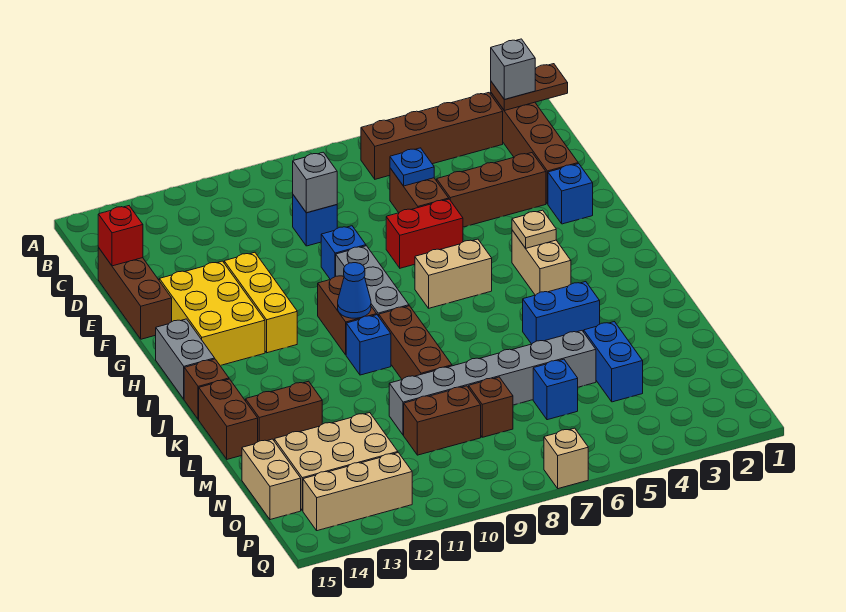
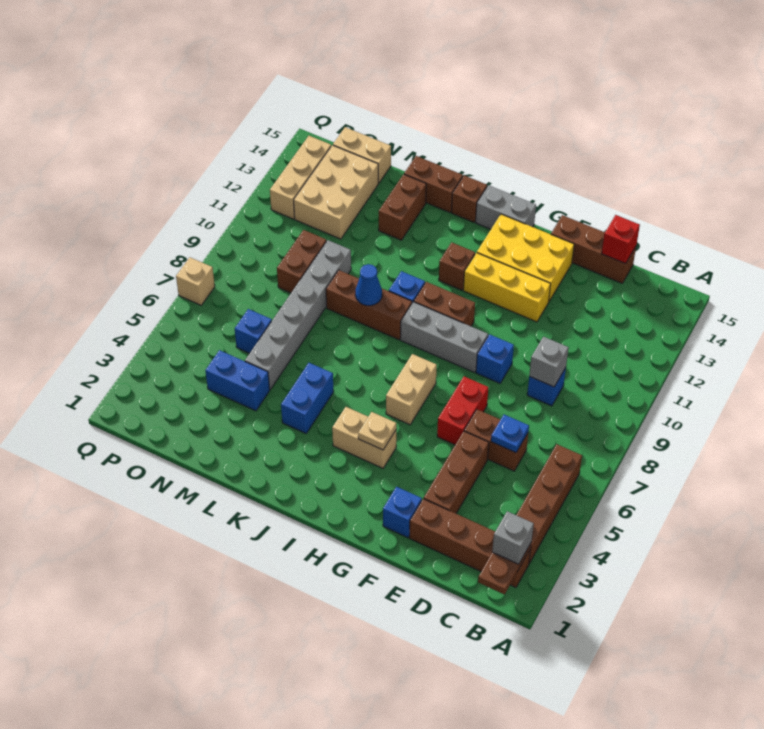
blue 1x1 cone [338,263,371,318] -> blue 1x1 cone moved to [355,264,382,306]
brown 1x1 brick [469,377,513,437] -> brown 1x1 brick moved to [439,242,475,290]

